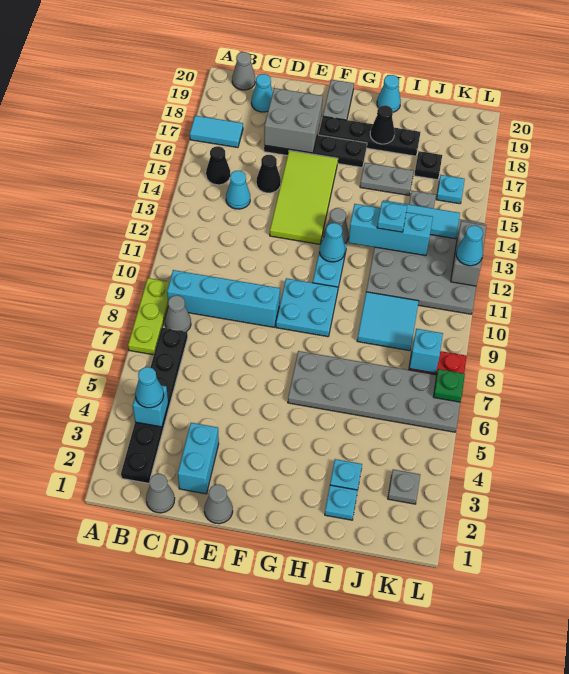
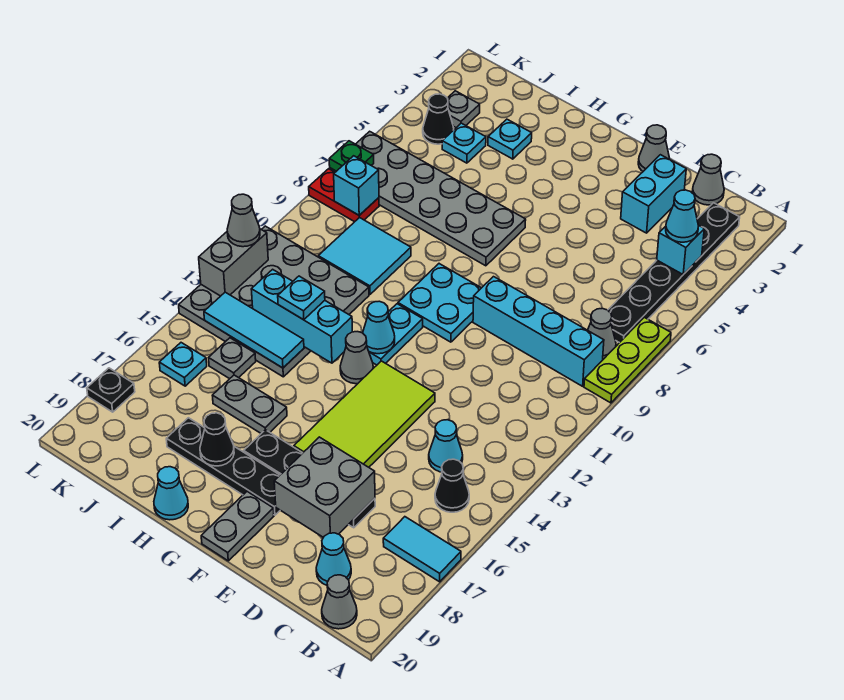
black 1x1 cone [256,155,281,193] -> black 1x1 cone moved to [423,94,454,144]
cyan 1x1 plate [325,485,358,520] -> cyan 1x1 plate moved to [442,123,486,163]
black 1x1 plate [414,151,442,180] -> black 1x1 plate moved to [87,368,135,412]
cyan 1x1 cone [456,225,483,266] -> grey 1x1 cone [227,194,260,247]

